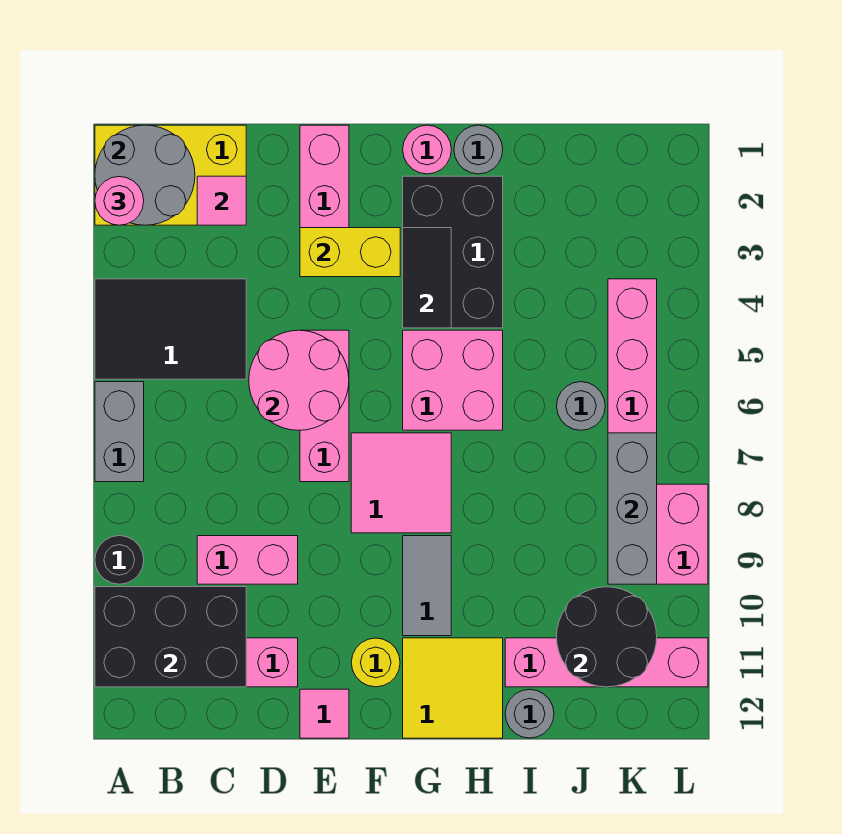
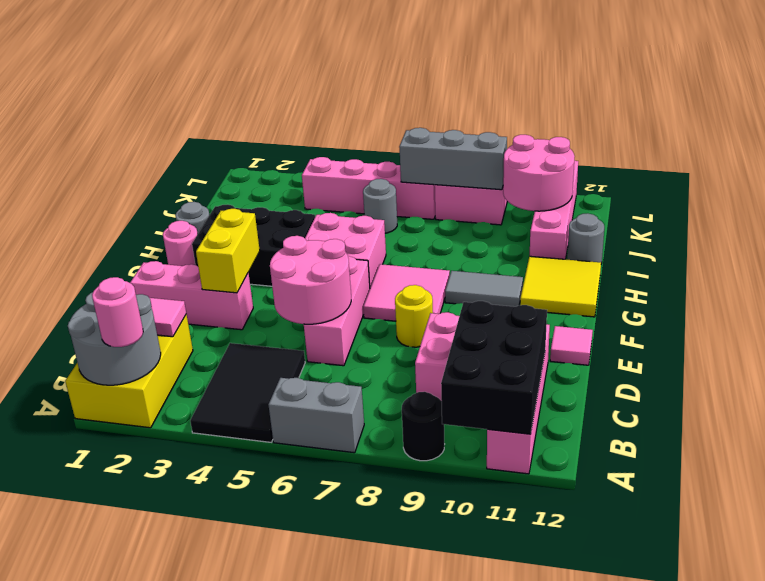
pink 1x3 brick [300,330,349,482] -> pink 1x3 brick turned to [304,256,370,366]
yellow 1x1 round brick [351,638,400,687] -> yellow 1x1 round brick moved to [395,285,433,347]
black 1x2 tile [403,228,451,328] -> none
black 2x2 round brick [557,587,657,687] -> pink 2x2 round brick [503,135,575,211]

